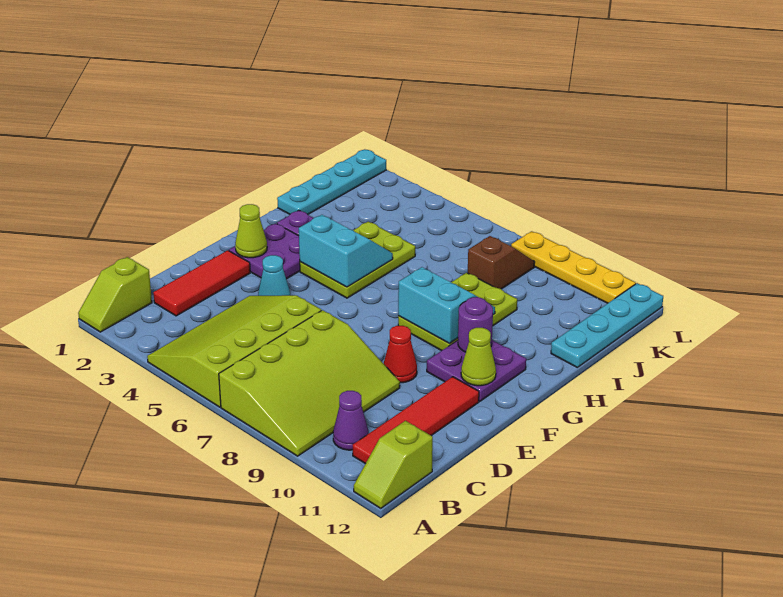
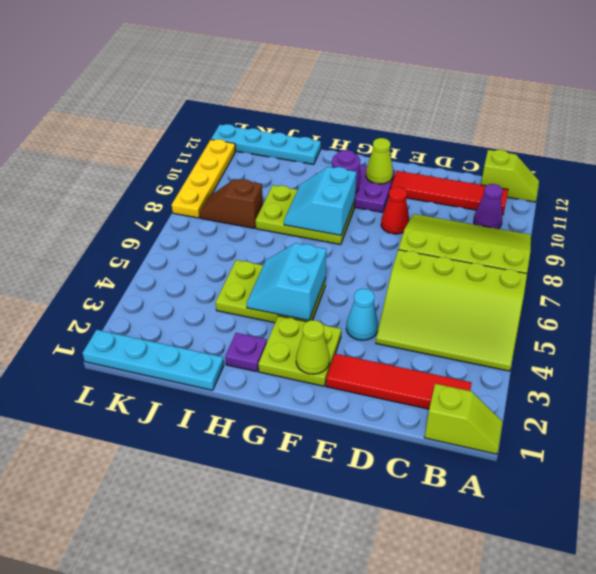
red 1x3 tile [153,250,250,316] -> red 1x4 tile [326,354,472,409]
purple 2x2 plate [229,223,300,279] -> lime 2x2 plate [258,316,341,386]

